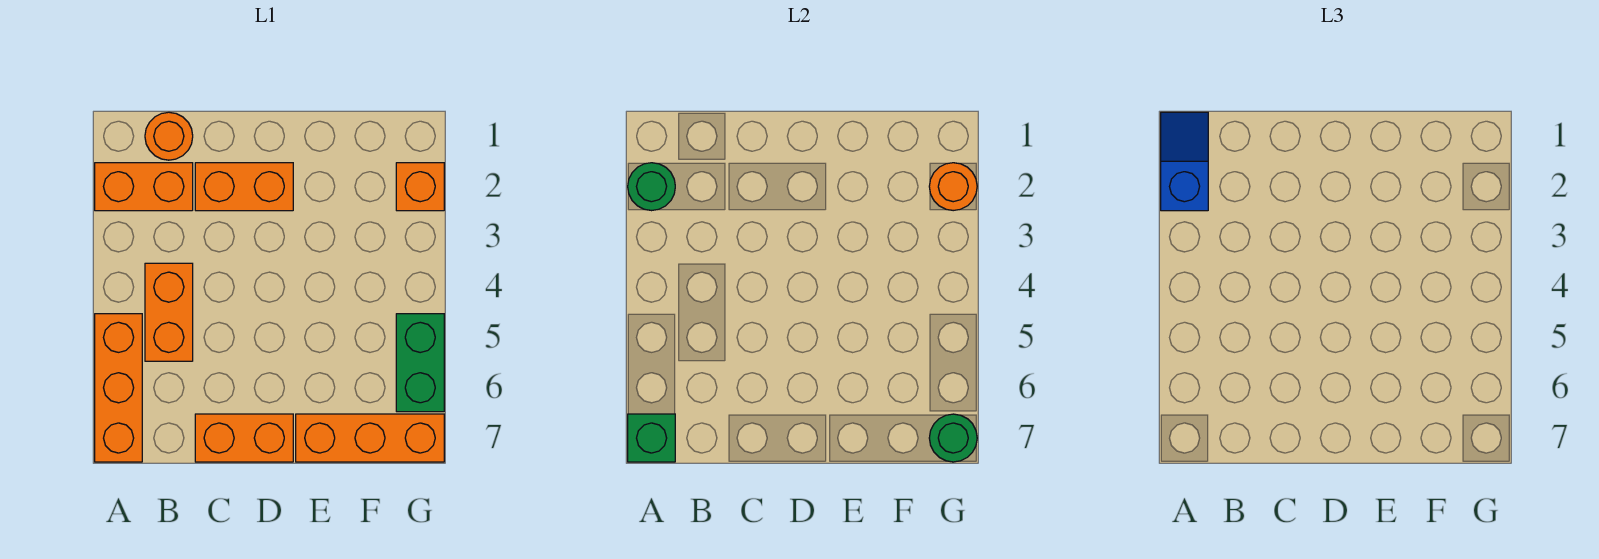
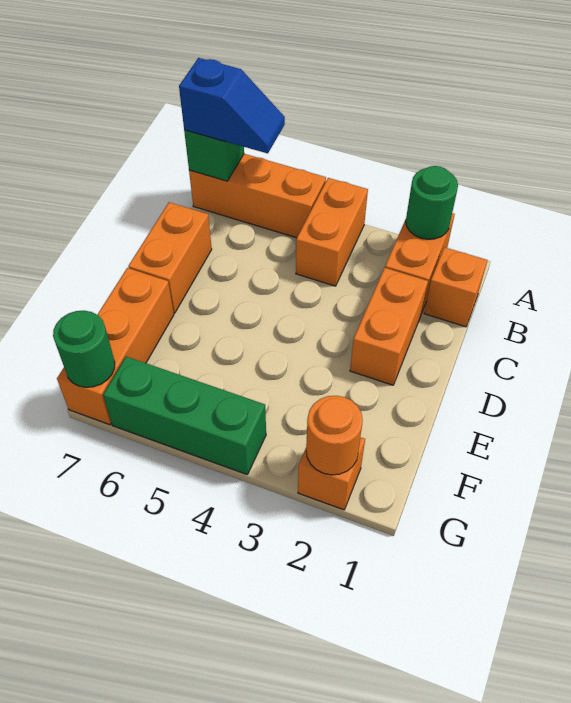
blue 1x2 slope [1161,112,1208,211] -> blue 1x2 slope moved to [179,58,285,153]
orange 1x1 round brick [145,112,193,160] -> orange 1x1 brick [424,247,488,327]
orange 1x2 brick [145,263,193,361] -> orange 1x2 brick turned to [296,178,368,286]
green 1x2 brick [396,314,444,412] -> green 1x3 brick [103,357,266,475]

